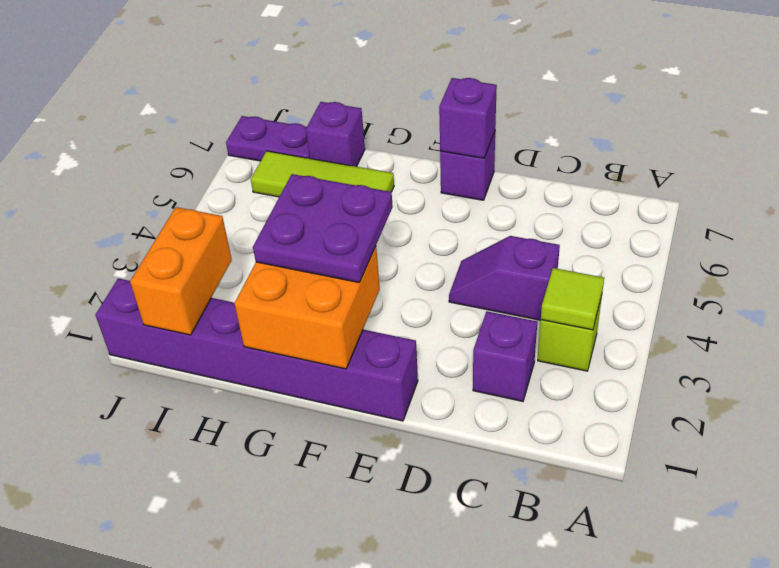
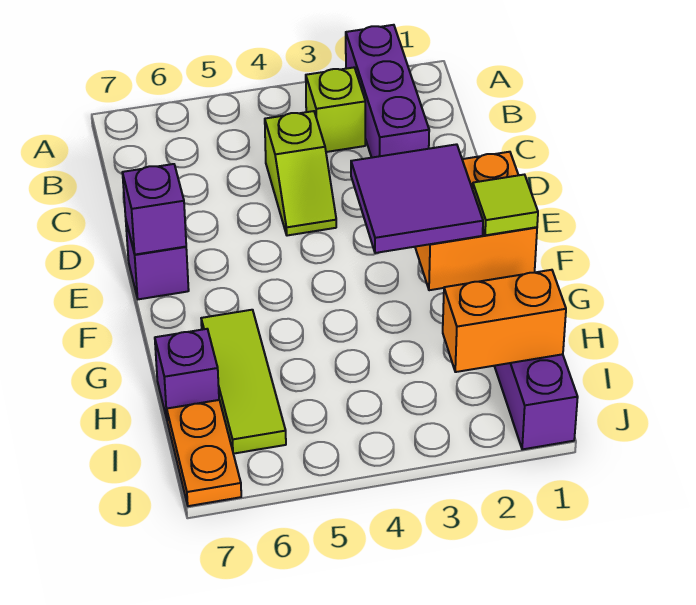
lime 1x1 tile [541,268,604,330] -> lime 1x1 tile moved to [473,175,538,235]
purple 1x1 brick [473,311,537,401] -> purple 1x3 brick [346,25,429,158]
purple 1x2 slope [449,236,560,320] -> lime 1x2 slope [265,111,336,236]
purple 2x2 plate [253,174,393,283] -> purple 2x2 tile [351,144,483,253]
purple 1x2 plate [226,116,310,161] -> orange 1x2 plate [167,400,241,506]

